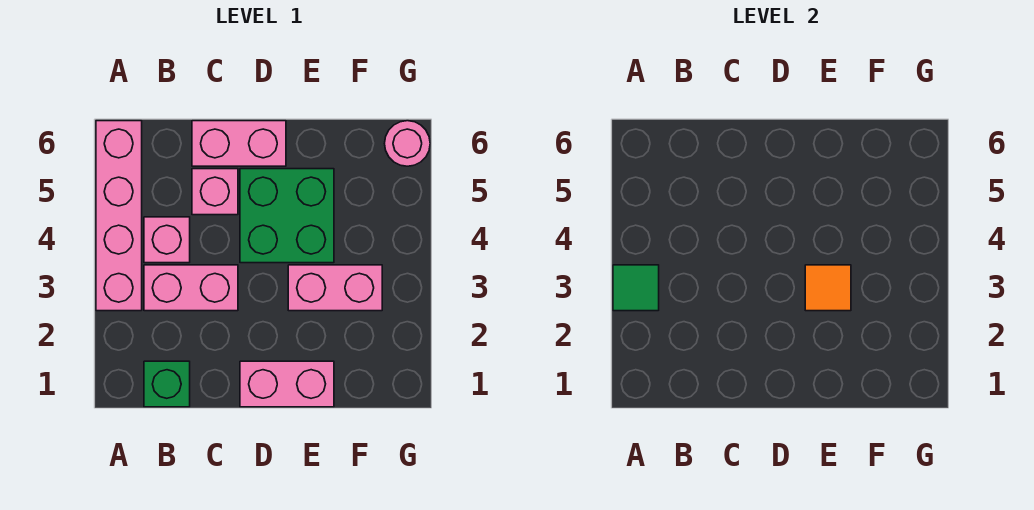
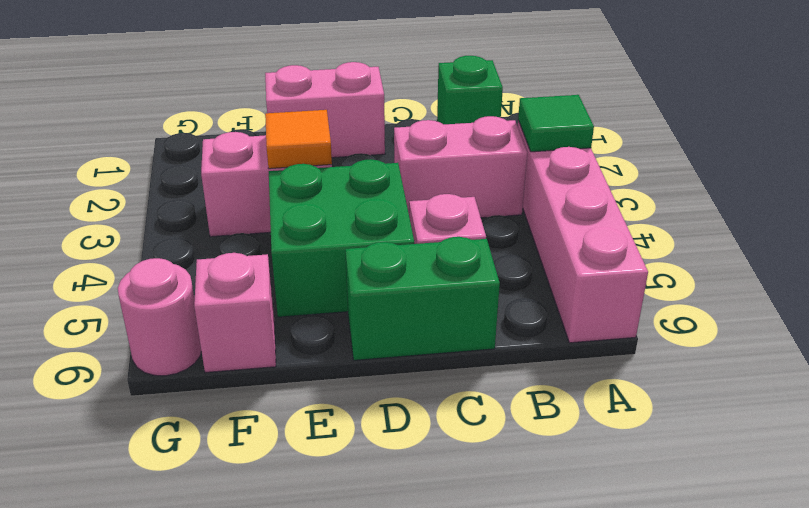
pink 1x1 brick [144,217,190,263] -> pink 1x1 brick moved to [194,253,276,373]
pink 1x2 brick [192,121,286,166] -> green 1x2 brick [345,237,500,360]

